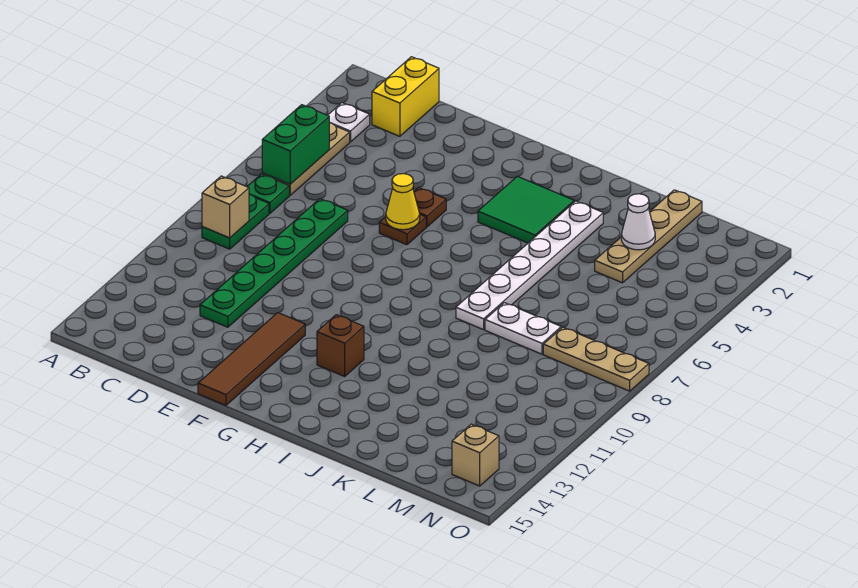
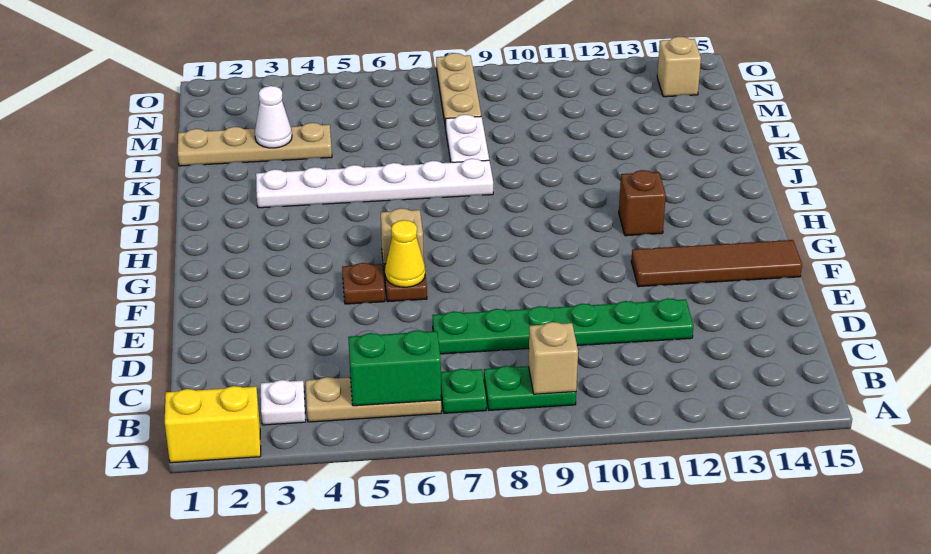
yellow 1x2 brick [372,57,439,136] -> yellow 1x2 brick moved to [165,386,261,463]
none -> tan 1x1 brick [381,208,424,267]
green 2x2 tile [478,176,574,243] -> none

